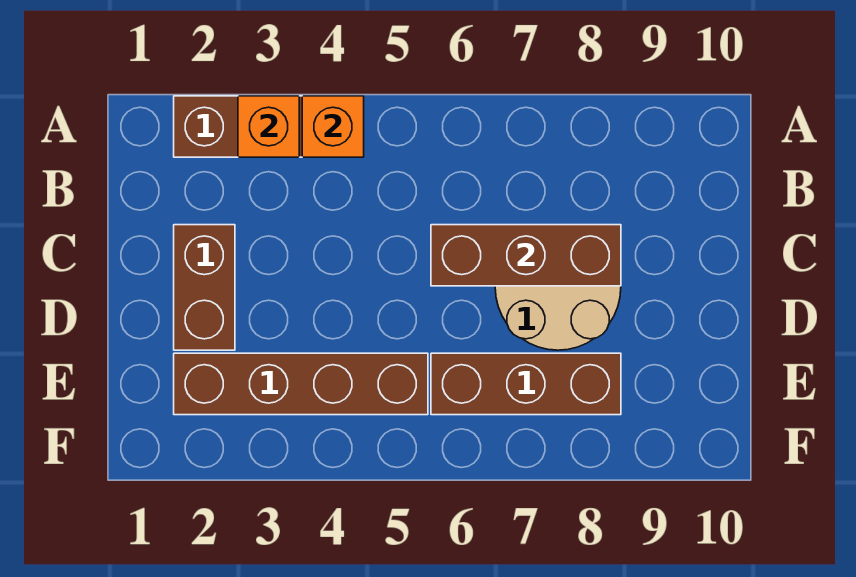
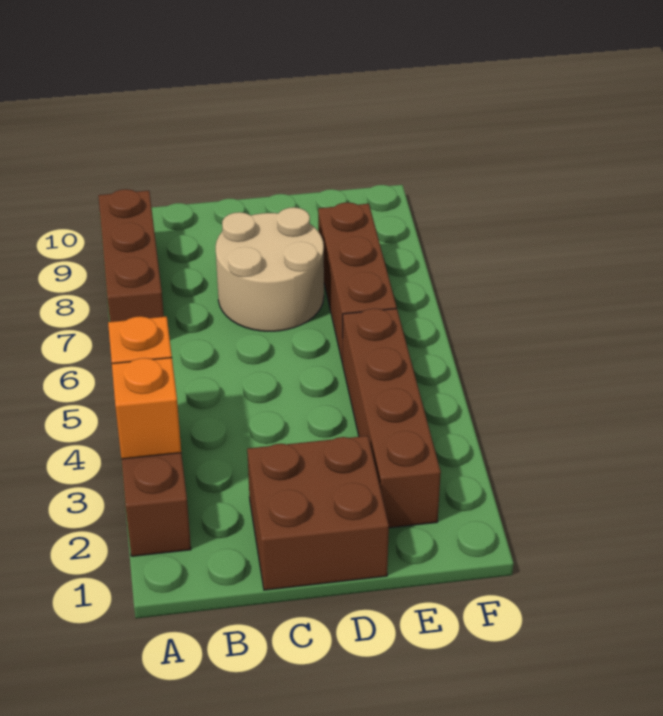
brown 1x2 brick [174,225,235,350] -> brown 2x2 brick [247,436,389,590]
brown 1x3 brick [431,225,621,286] -> brown 1x3 brick moved to [98,189,164,322]

